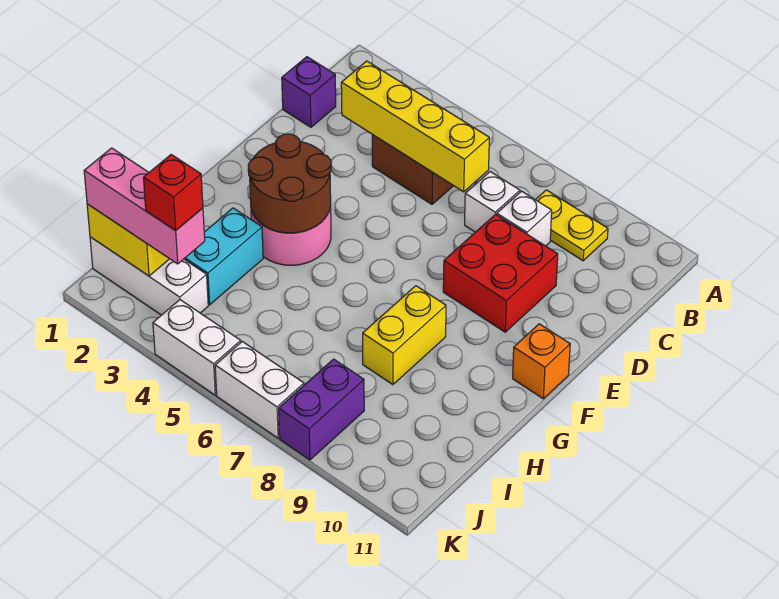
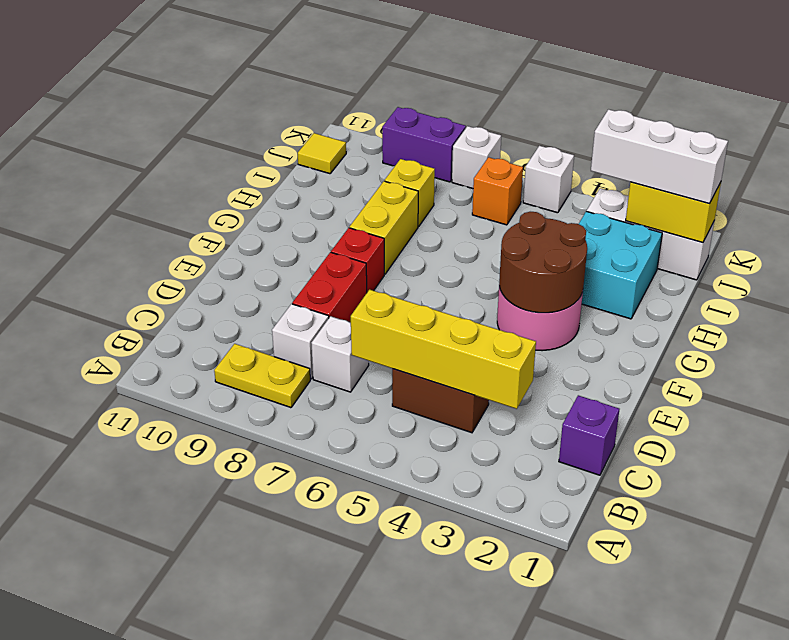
red 2x2 brick [443,215,558,332] -> red 1x2 brick [292,252,367,323]
orange 1x1 brick [513,324,570,399] -> orange 1x1 brick moved to [472,157,523,225]
cyan 1x2 brick [184,208,263,305] -> cyan 2x2 brick [579,211,662,319]
none -> yellow 1x1 brick [385,159,435,227]
pink 1x3 brick [84,148,205,264] -> white 1x3 brick [591,109,728,204]
red 1x1 brick [143,155,203,231] -> red 1x1 brick moved to [331,228,384,292]
purple 1x2 brick [279,359,364,460] -> purple 1x2 brick turned to [382,107,466,182]
none -> yellow 1x1 tile [298,133,346,174]
white 1x2 brick [153,300,241,395] -> white 1x1 brick [523,146,574,213]
white 1x2 brick [215,342,304,438] -> white 1x1 brick [452,126,501,189]

